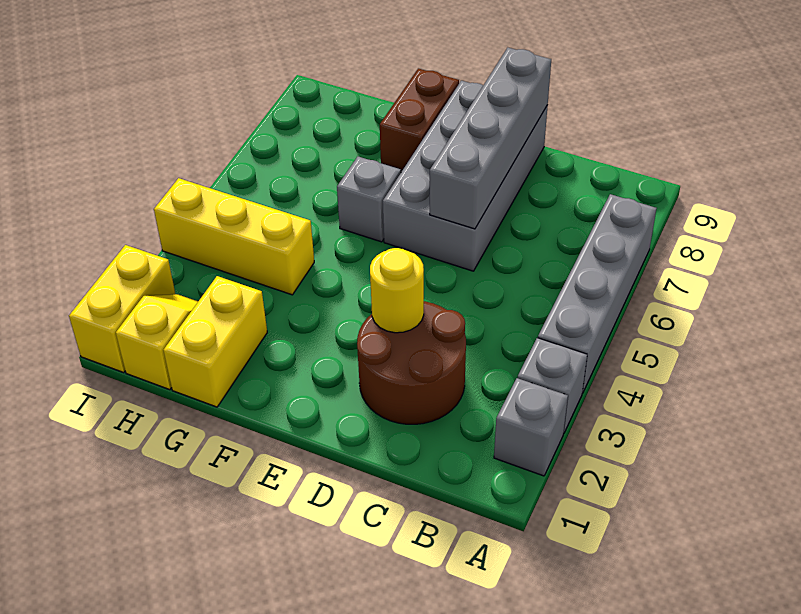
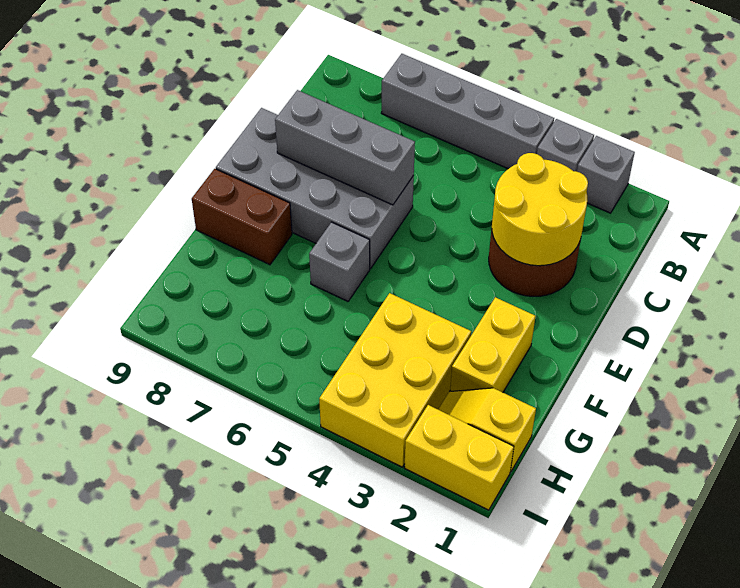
yellow 1x1 round brick [370,248,424,333] -> yellow 2x2 round brick [492,153,588,266]
grey 1x4 brick [430,48,551,229] -> grey 1x3 brick [275,90,415,205]
yellow 1x2 brick [163,276,267,407] -> yellow 1x2 brick turned to [450,297,535,392]
yellow 1x3 brick [154,178,314,295] -> yellow 2x3 brick [319,293,471,467]

